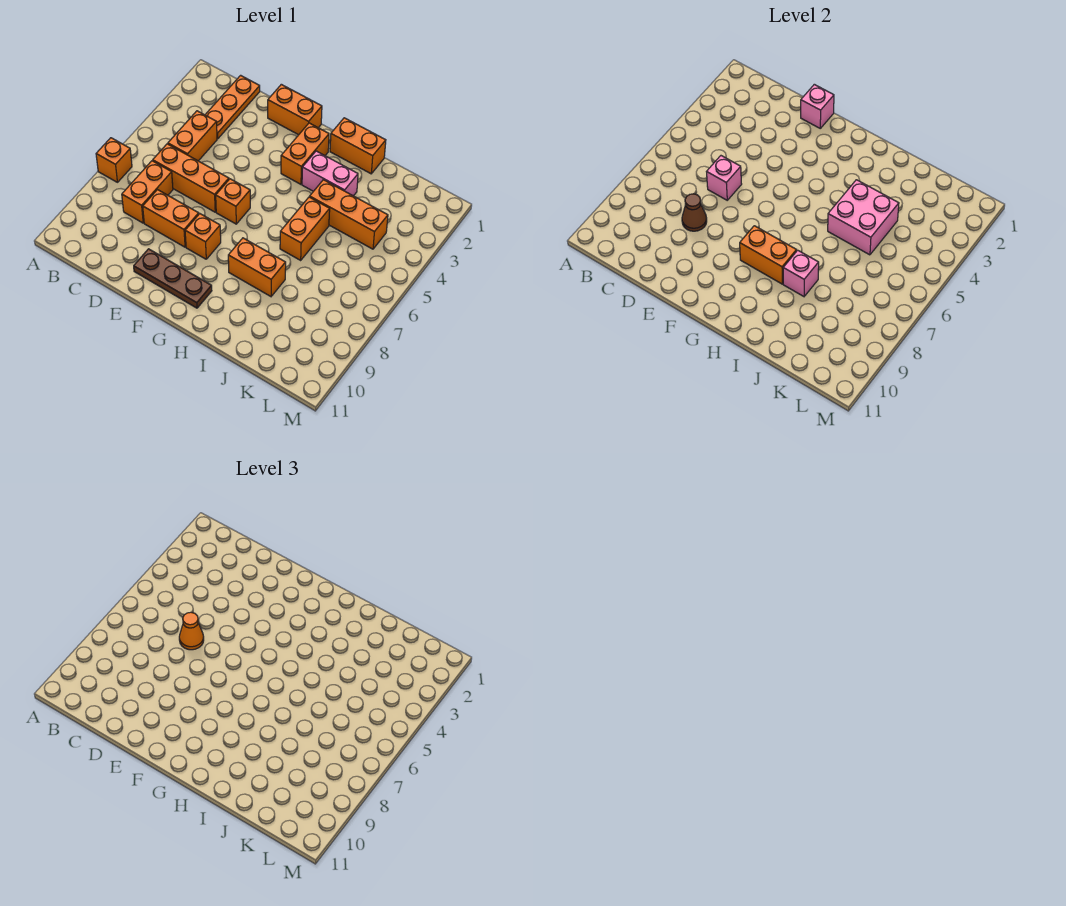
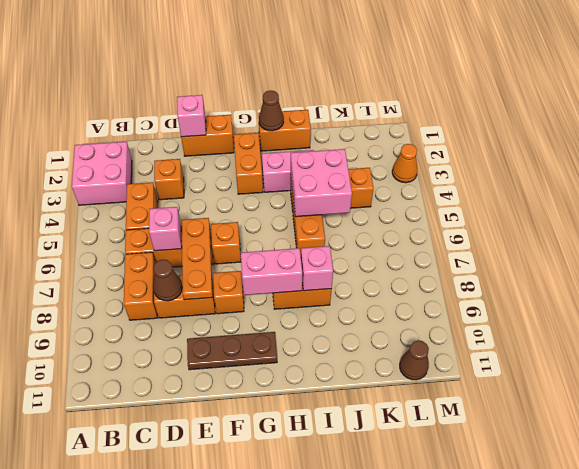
none -> pink 2x2 brick [72,142,132,205]
orange 1x1 brick [96,138,132,182] -> orange 1x1 brick moved to [154,159,184,200]
orange 1x3 plate [205,75,260,139] -> orange 1x3 plate moved to [181,218,213,300]
orange 1x1 cone [179,612,204,650] -> orange 1x1 cone moved to [392,144,417,183]
orange 1x2 brick [740,226,797,284] -> pink 1x2 brick [240,248,302,295]
none -> brown 1x1 cone [259,90,284,131]
none -> brown 1x1 cone [400,340,429,380]

